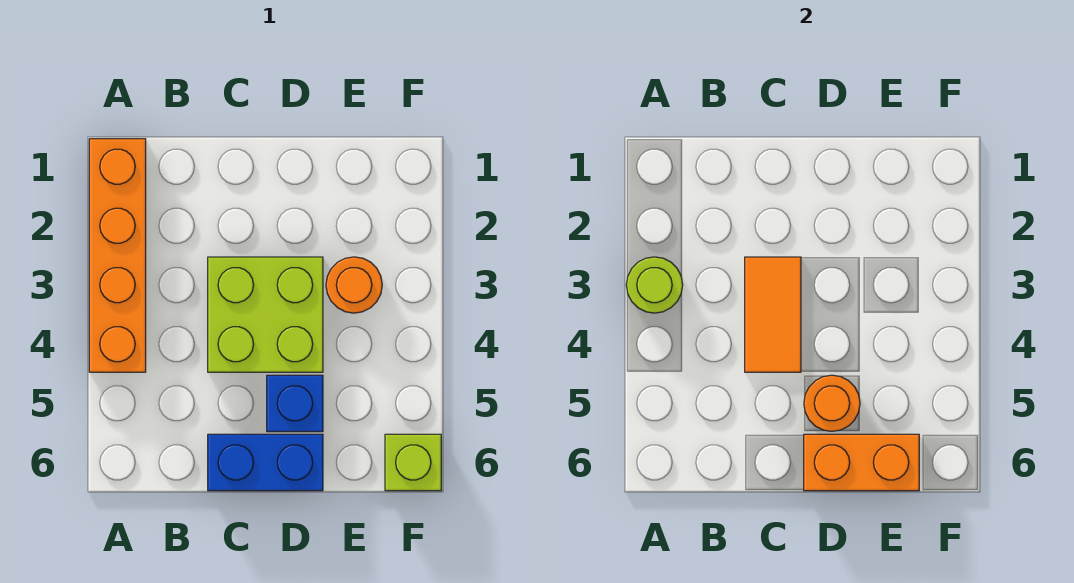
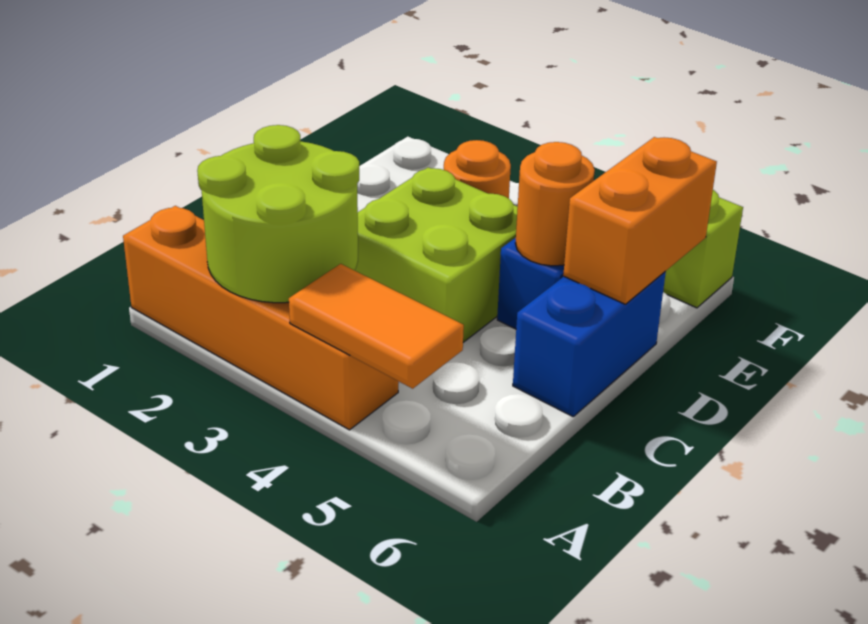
lime 1x1 round brick [626,257,683,313] -> lime 2x2 round brick [197,125,359,303]
orange 1x2 tile [745,257,801,372] -> orange 1x2 tile moved to [289,264,464,389]

